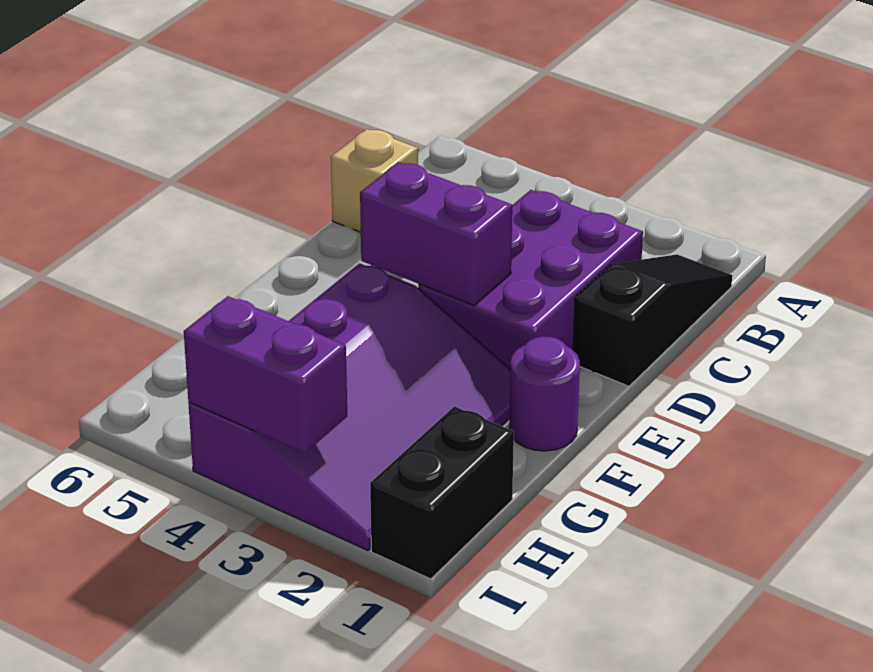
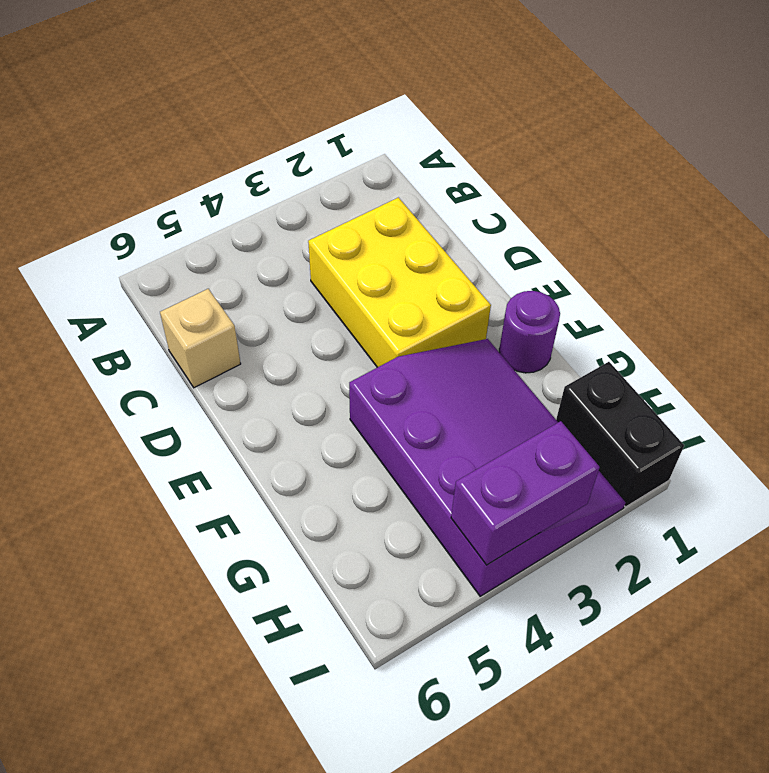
black 1x3 slope [573,254,732,386] -> none
purple 2x3 brick [418,190,643,369] -> yellow 2x3 brick [308,198,491,367]
purple 1x2 brick [360,162,512,306] -> none

